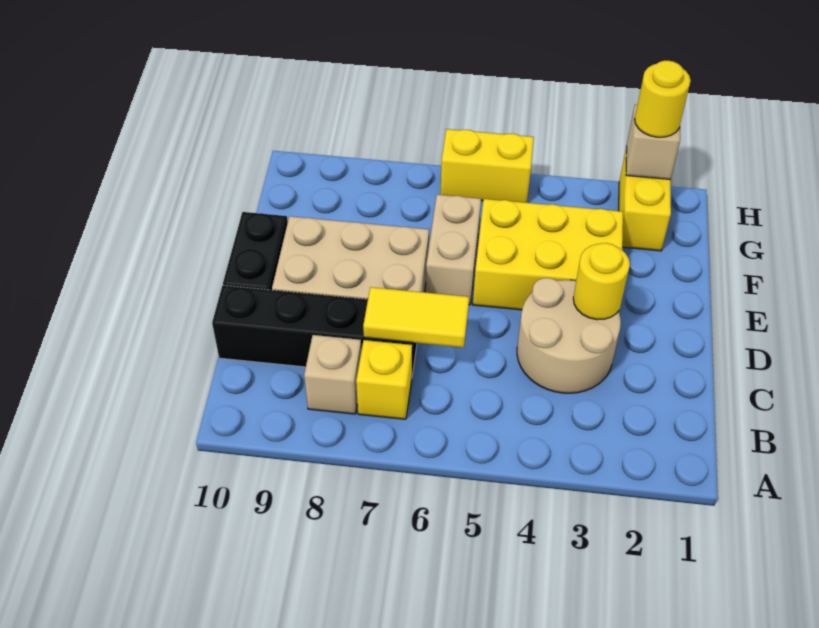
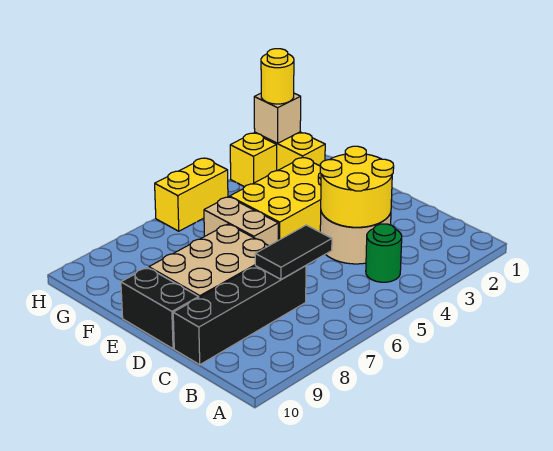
none -> green 1x1 round brick [366,224,402,282]
yellow 1x1 brick [356,340,412,419] -> yellow 1x1 brick moved to [230,133,277,187]
tan 1x1 brick [304,335,361,414] -> none
yellow 1x2 tile [363,287,469,348] -> black 1x2 tile [255,225,332,280]
yellow 1x1 round brick [573,243,630,320] -> yellow 2x2 round brick [320,146,394,227]

